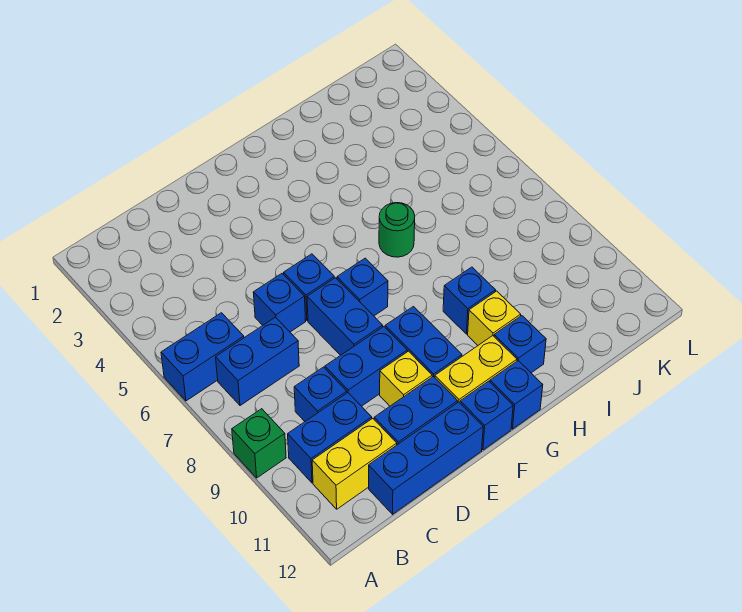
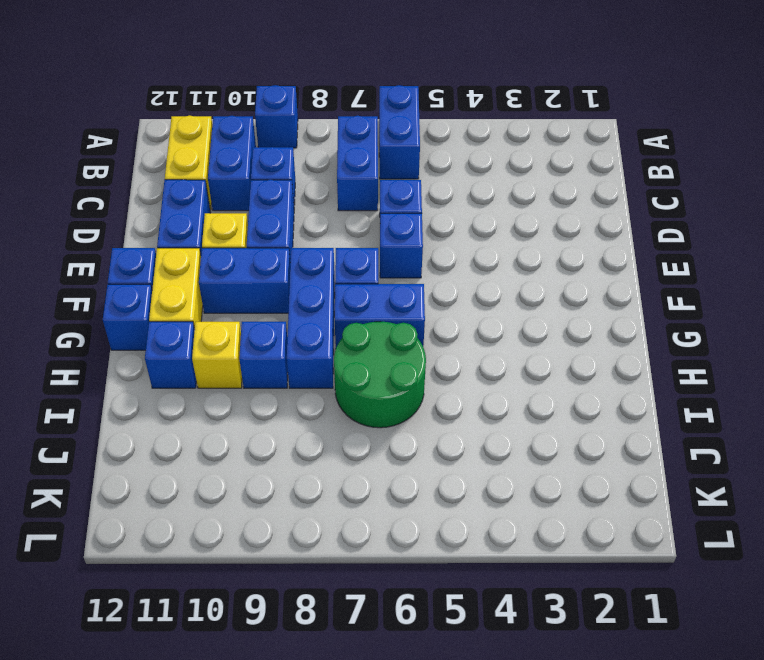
green 1x1 brick [232,409,286,478] -> blue 1x1 brick [255,85,298,148]
blue 1x3 brick [369,402,483,514] -> blue 1x3 brick moved to [287,248,335,388]
blue 1x2 brick [307,278,383,355] -> blue 1x2 brick moved to [335,284,425,347]
green 1x1 round brick [379,203,415,257] -> green 2x2 round brick [334,322,426,428]

